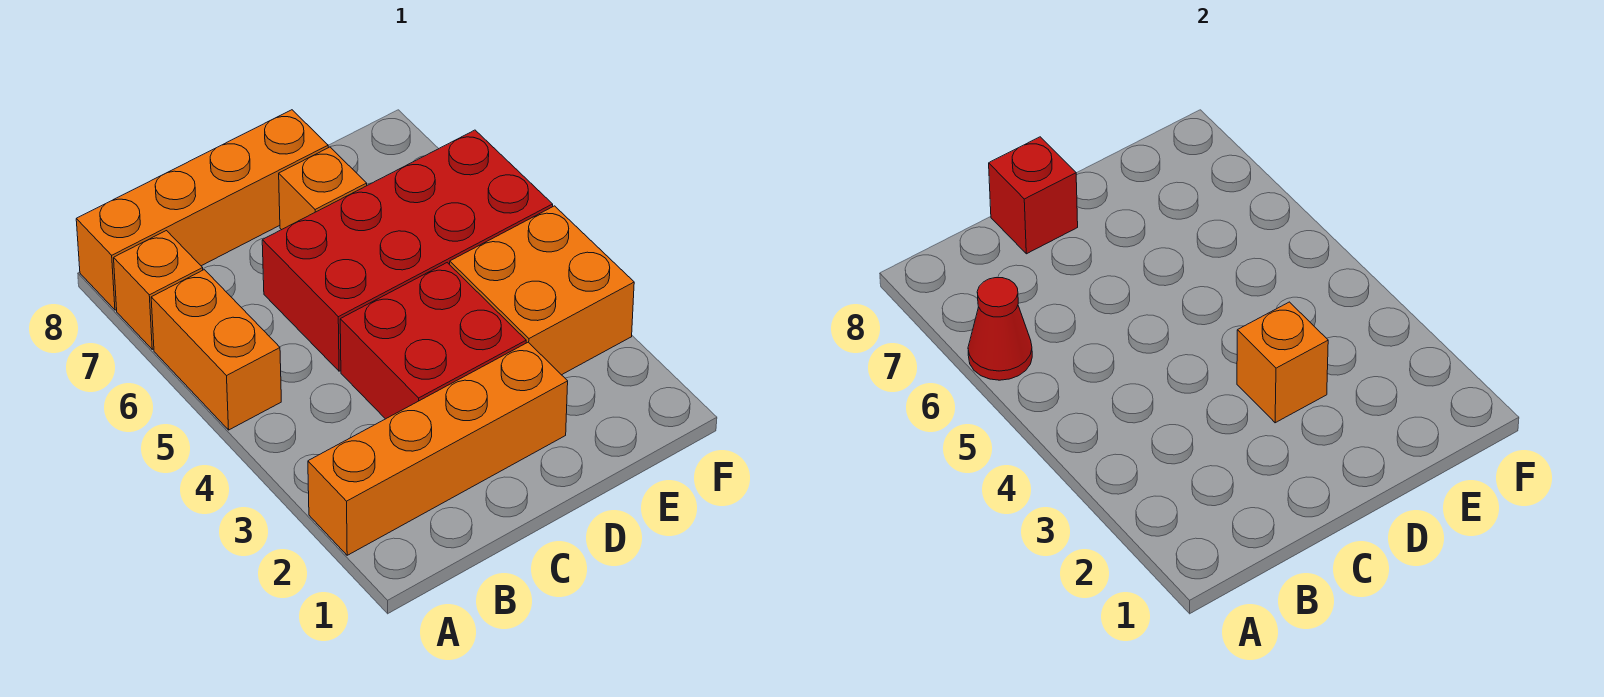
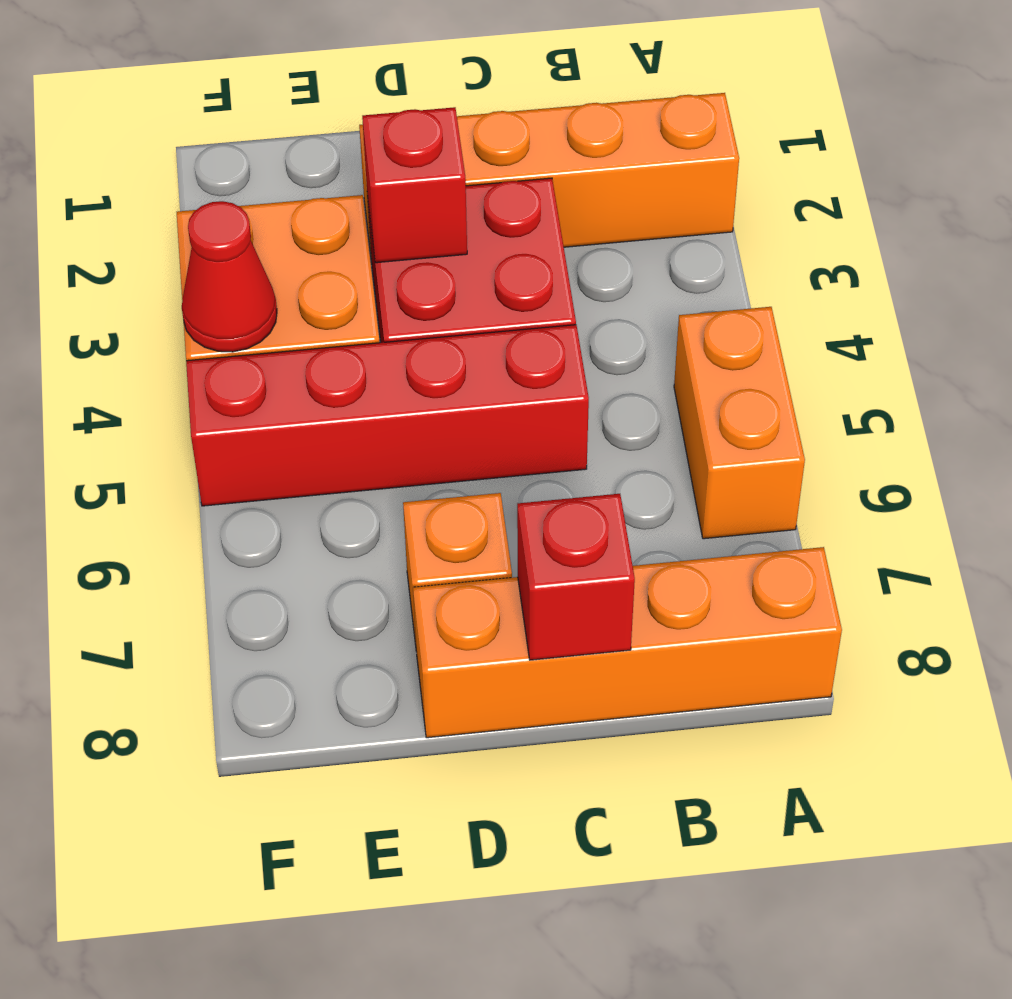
red 1x1 cone [968,278,1032,380] -> red 1x1 cone moved to [182,201,277,352]
orange 1x1 brick [114,231,203,349] -> none
red 2x4 brick [262,130,553,371] -> red 1x4 brick [186,325,589,506]
orange 1x1 brick [1237,302,1328,423] -> red 1x1 brick [362,107,467,263]

